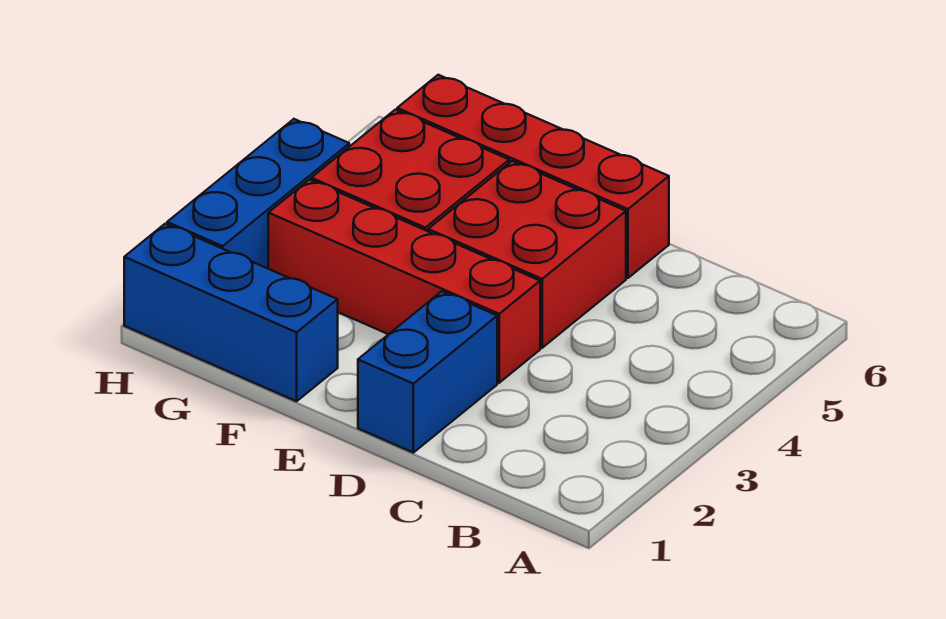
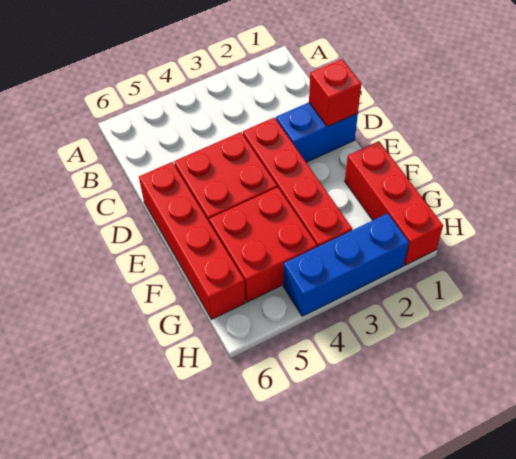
none -> red 1x1 brick [309,59,361,127]
blue 1x3 brick [124,224,338,401] -> red 1x3 brick [345,141,443,265]

